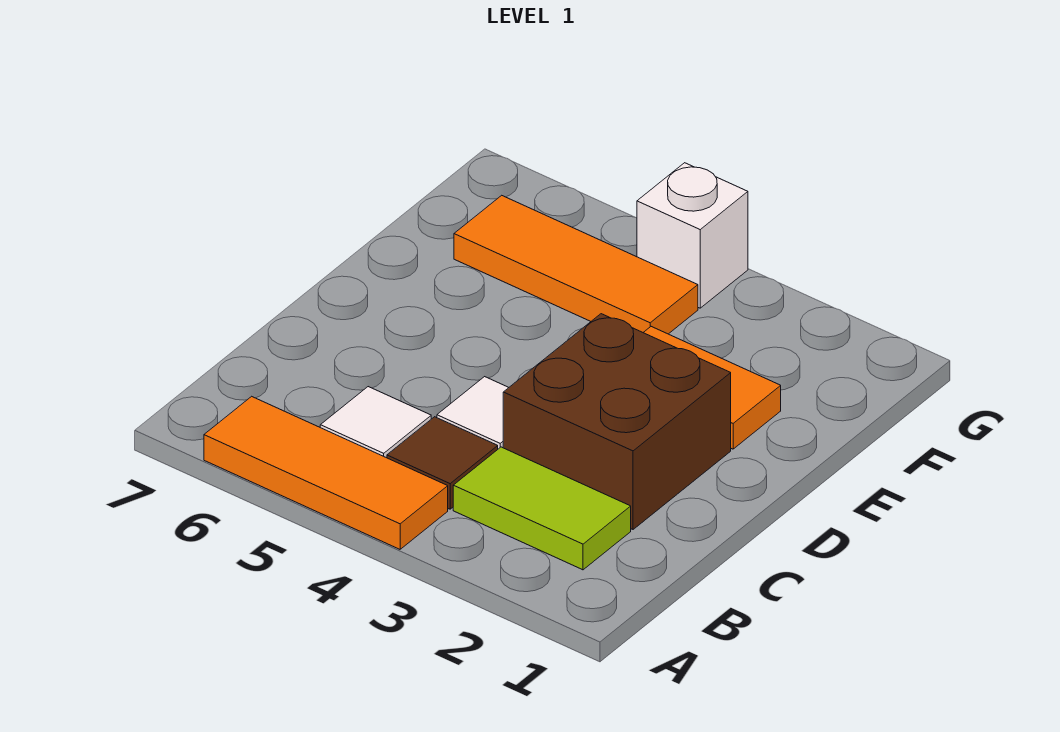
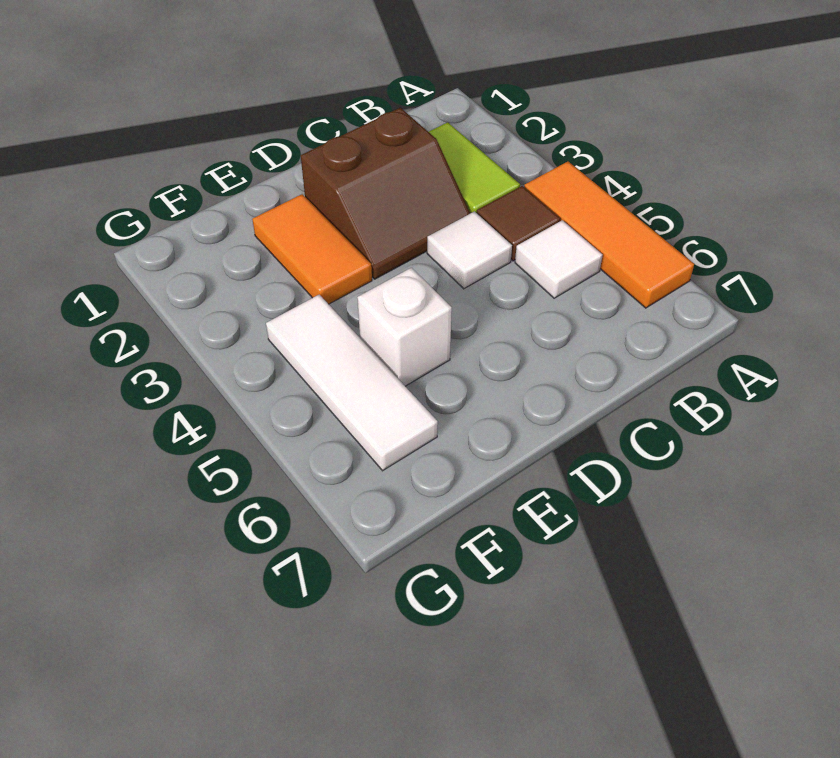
brown 2x2 brick [503,314,731,529] -> brown 2x2 slope [301,108,470,279]
orange 1x3 tile [454,195,698,334] -> white 1x3 tile [266,295,438,471]
white 1x1 brick [637,163,748,308] -> white 1x1 brick moved to [357,268,452,386]

